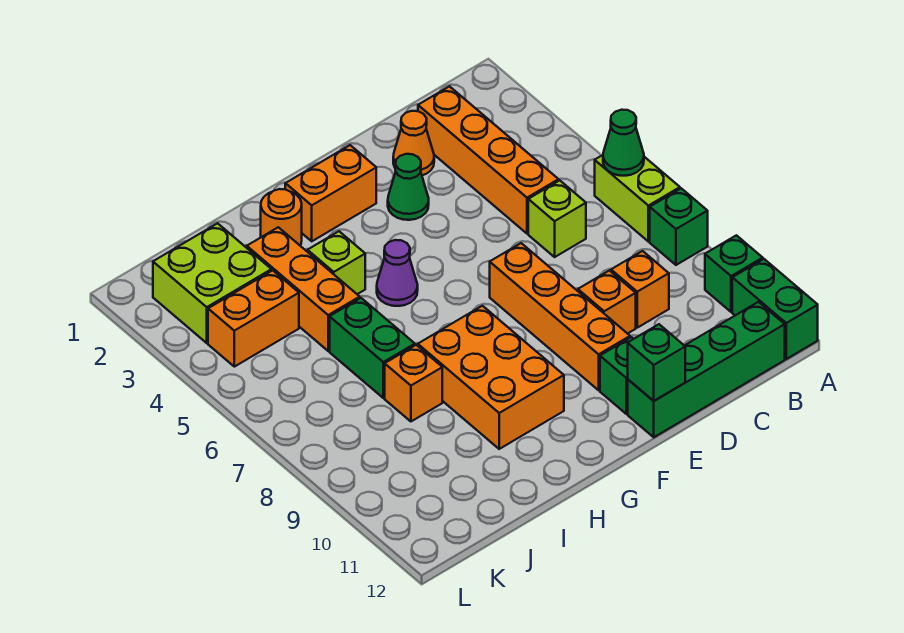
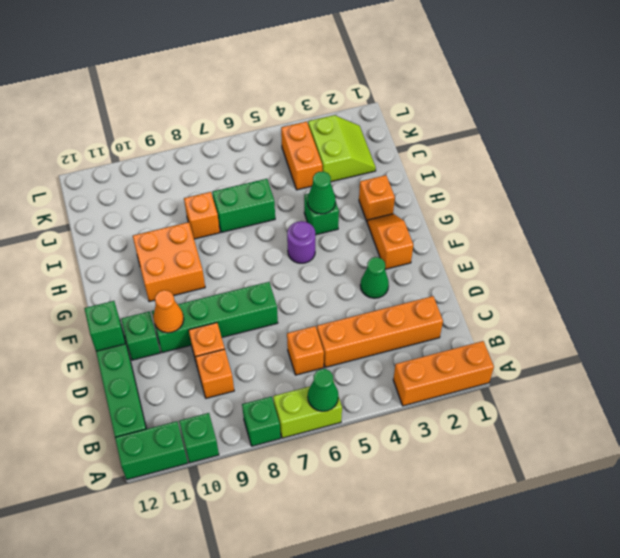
lime 1x1 brick [528,181,586,257] -> orange 1x1 brick [287,326,324,375]
orange 1x1 cone [393,111,434,175] -> orange 1x1 cone moved to [154,290,184,333]
orange 1x4 brick [490,243,630,390] -> green 1x4 brick [152,282,278,353]
orange 1x2 brick [285,145,376,241] -> orange 1x2 slope [367,214,413,269]
purple 1x1 cone [377,240,418,306] -> purple 1x1 round brick [287,221,315,263]
orange 2x3 brick [418,306,564,449] -> orange 2x2 brick [133,222,205,302]
orange 1x1 round brick [261,189,302,245] -> orange 1x1 brick [359,175,395,221]
lime 1x1 brick [308,231,365,294] -> green 1x1 brick [304,194,339,235]
none -> green 1x1 cone [308,172,336,214]
orange 1x3 brick [247,227,360,351] -> orange 1x3 brick moved to [393,341,494,406]
lime 2x2 brick [153,223,271,343] -> lime 2x2 slope [308,115,376,182]

